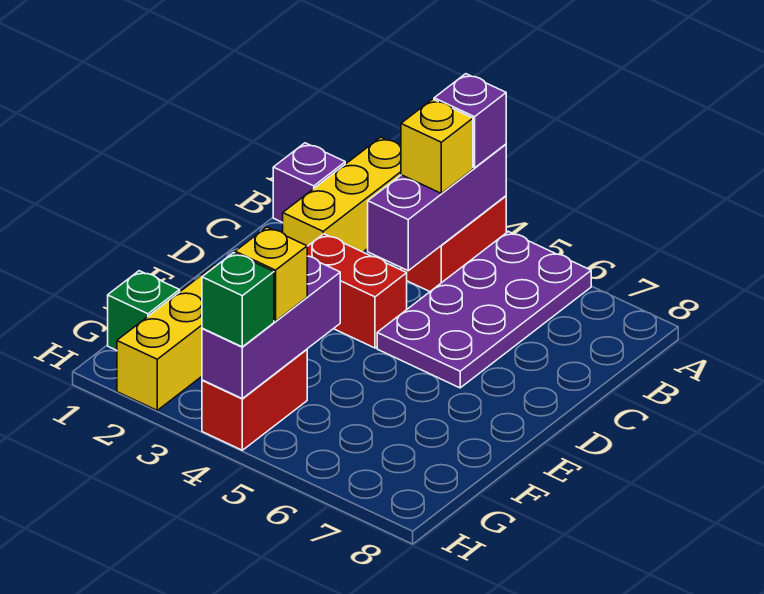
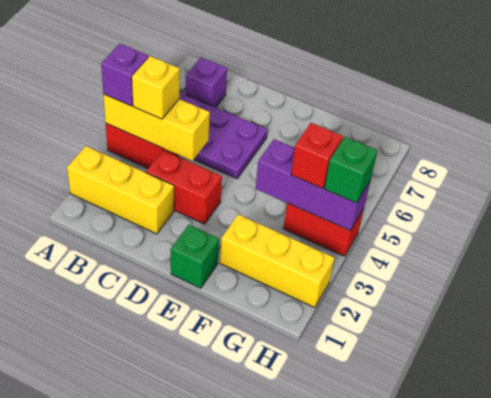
purple 1x3 brick [368,144,506,271] -> yellow 1x3 brick [103,94,210,161]
purple 1x1 brick [273,143,345,223] -> purple 1x1 brick moved to [185,57,227,107]
red 1x2 brick [307,234,407,348] -> red 1x2 brick turned to [146,150,222,224]
green 1x1 brick [108,271,180,350] -> green 1x1 brick moved to [171,225,219,288]
yellow 1x1 brick [235,227,307,321] -> red 1x1 brick [291,123,343,188]

